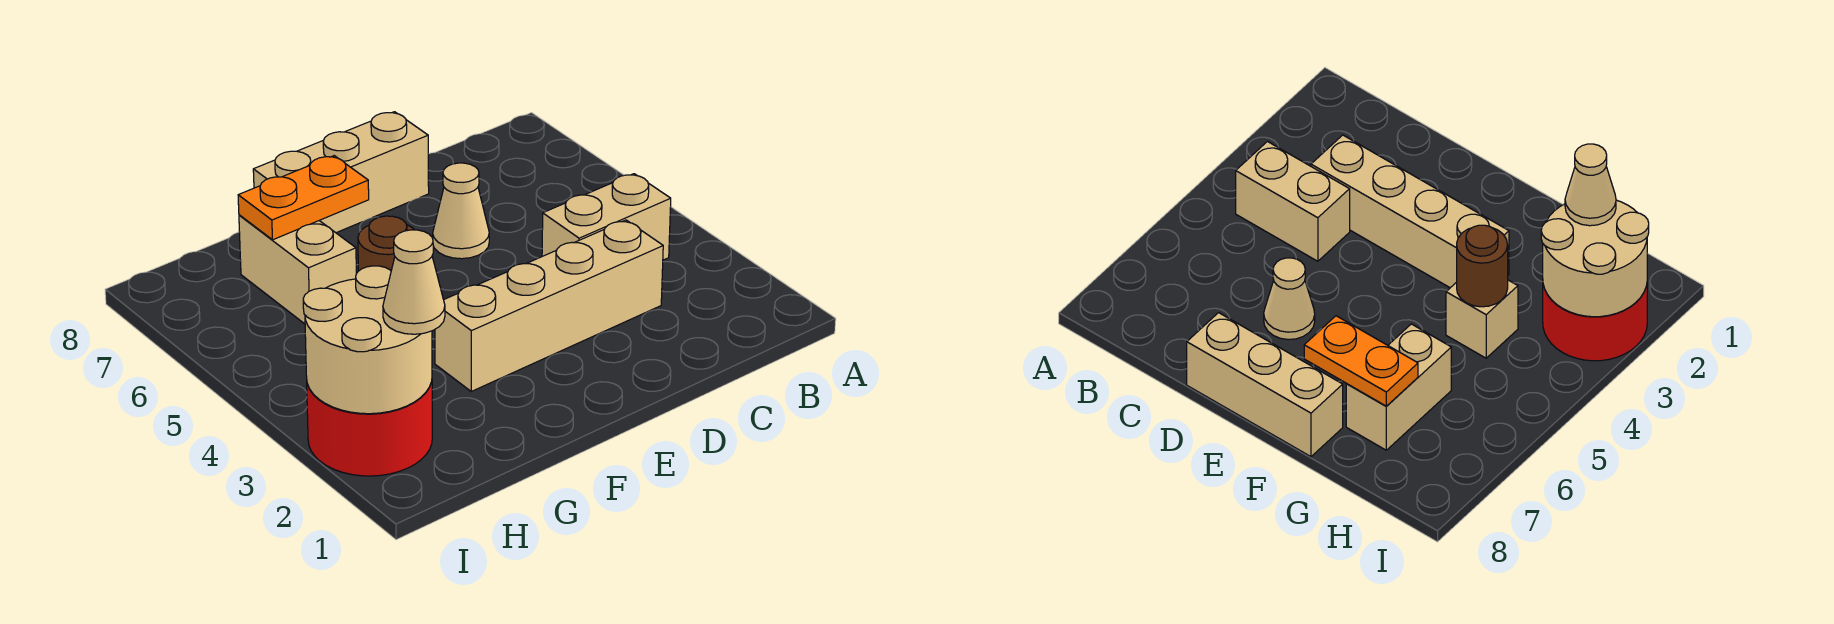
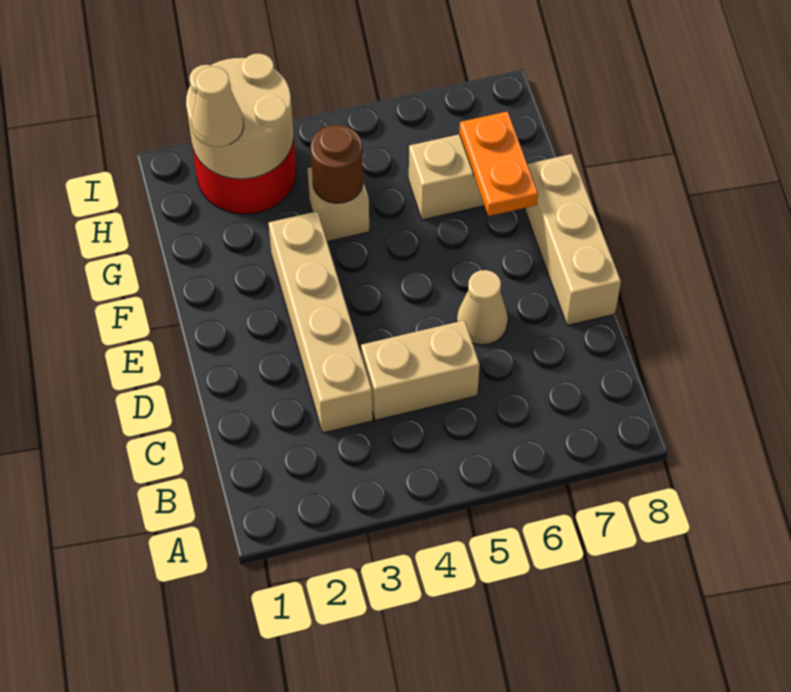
tan 1x2 brick [542,174,671,260] -> tan 1x2 brick turned to [361,320,480,420]

